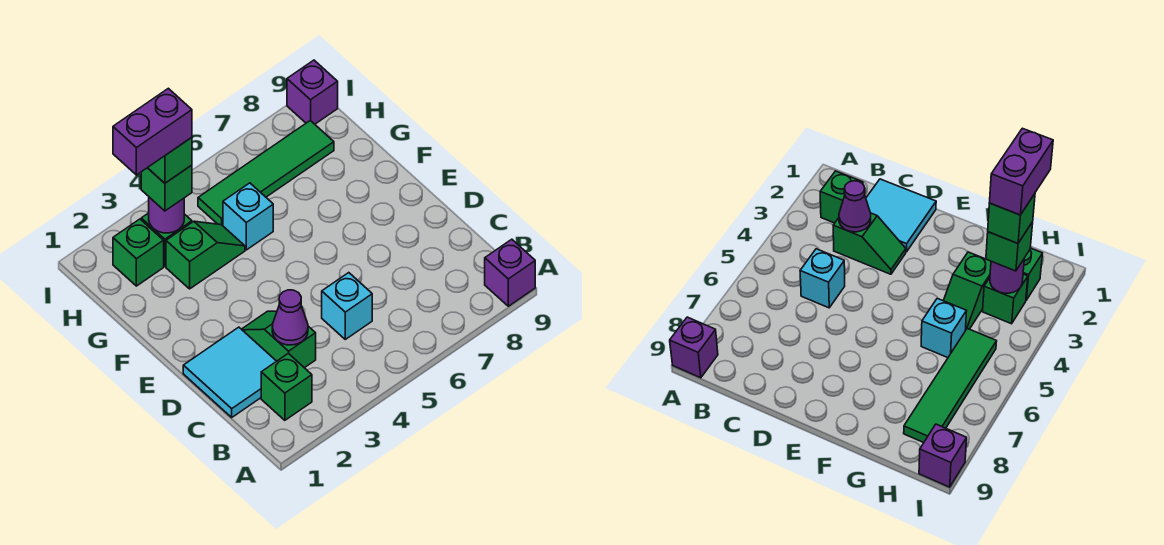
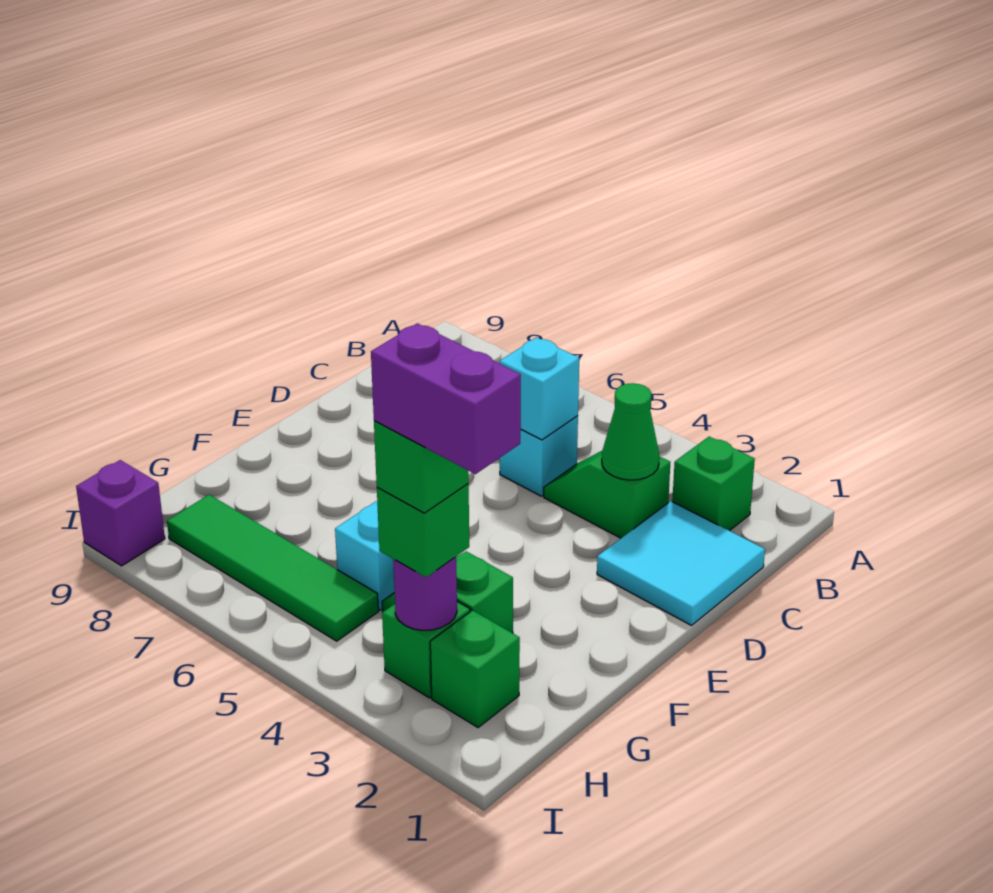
purple 1x1 brick [485,239,535,306] -> none
green 1x2 slope [242,311,316,368] -> green 1x2 slope turned to [544,451,670,538]
purple 1x1 cone [272,290,308,345] -> green 1x1 cone [602,383,659,480]
none -> cyan 1x1 brick [500,337,579,440]

